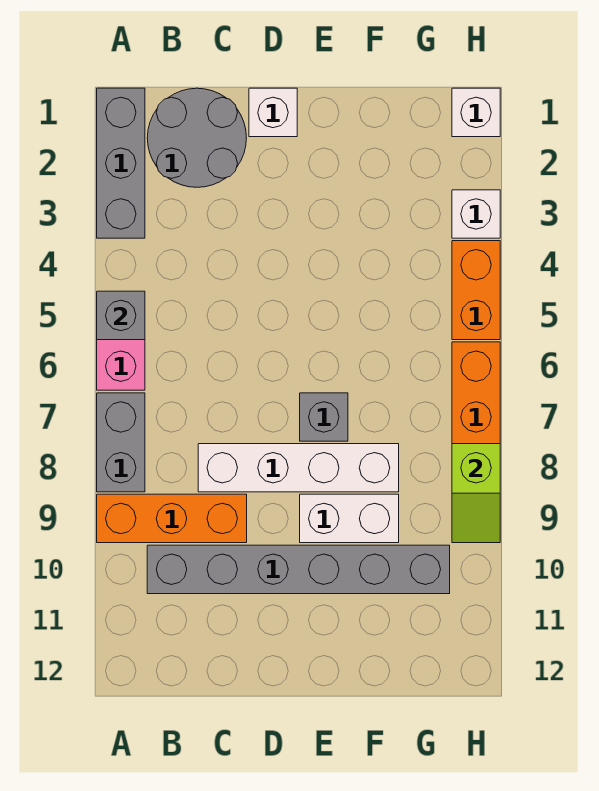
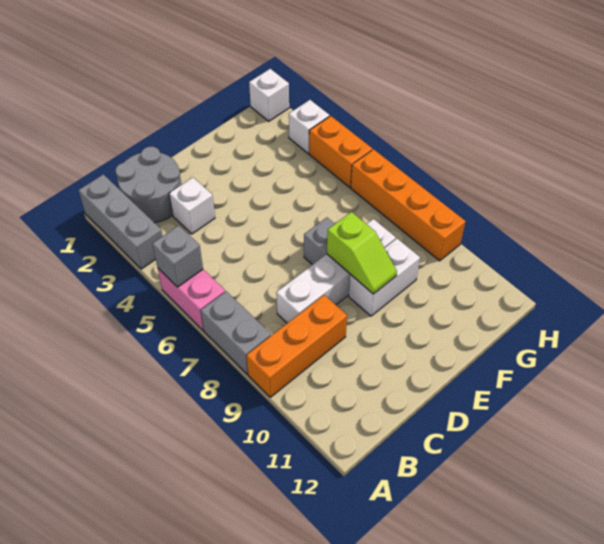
grey 1x6 brick [147,545,450,594] -> none
white 1x1 brick [249,88,297,137] -> white 1x1 brick moved to [169,178,215,234]
lime 1x2 slope [452,444,500,543] -> lime 1x2 slope moved to [327,212,397,294]

